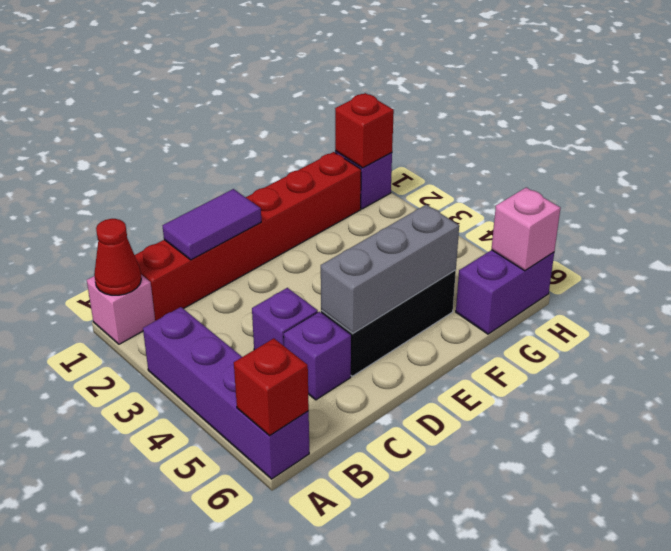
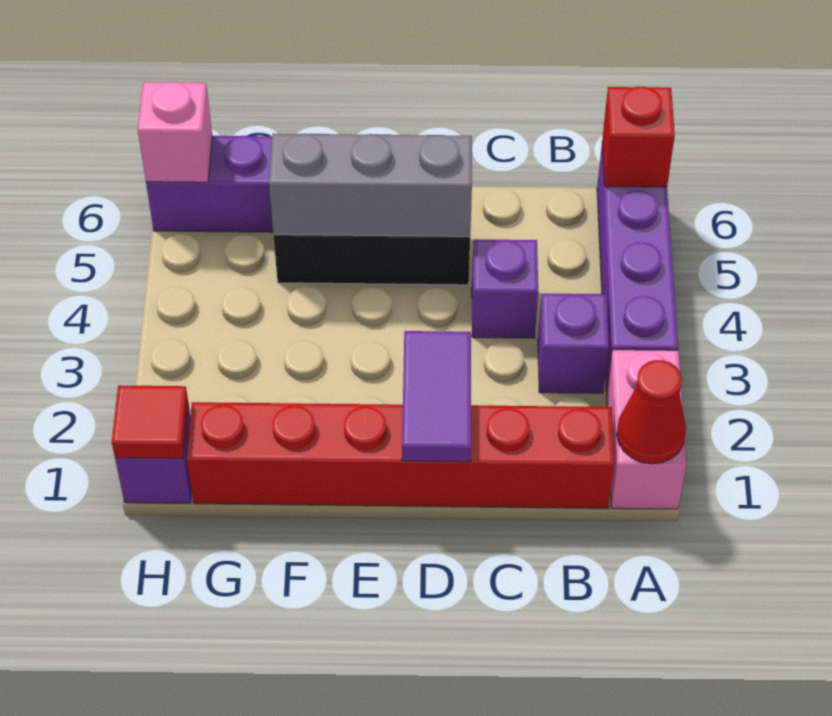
pink 1x1 brick [87,275,155,344] -> pink 1x2 brick [606,350,686,509]
purple 1x2 tile [163,189,261,260] -> purple 1x2 tile turned to [402,331,471,462]
purple 1x1 brick [284,312,351,400] -> purple 1x1 brick moved to [538,294,609,393]
red 1x1 brick [335,93,394,168] -> red 1x1 tile [112,385,188,458]

